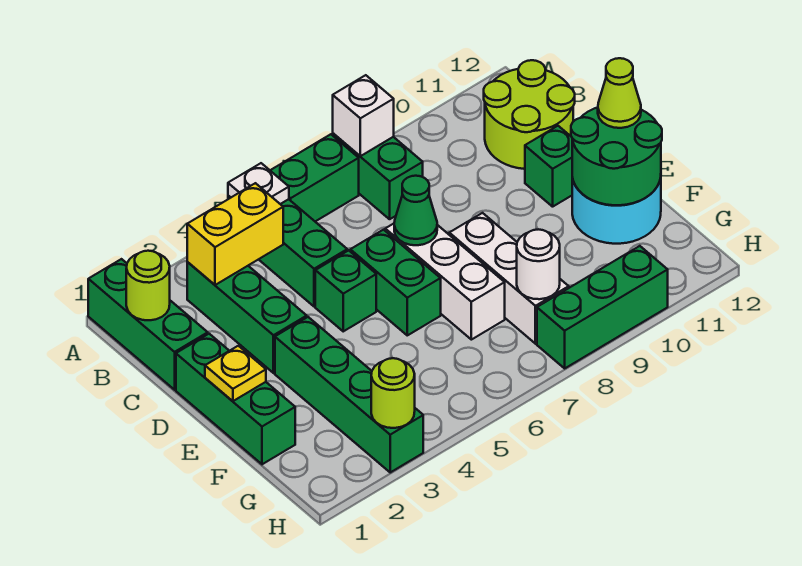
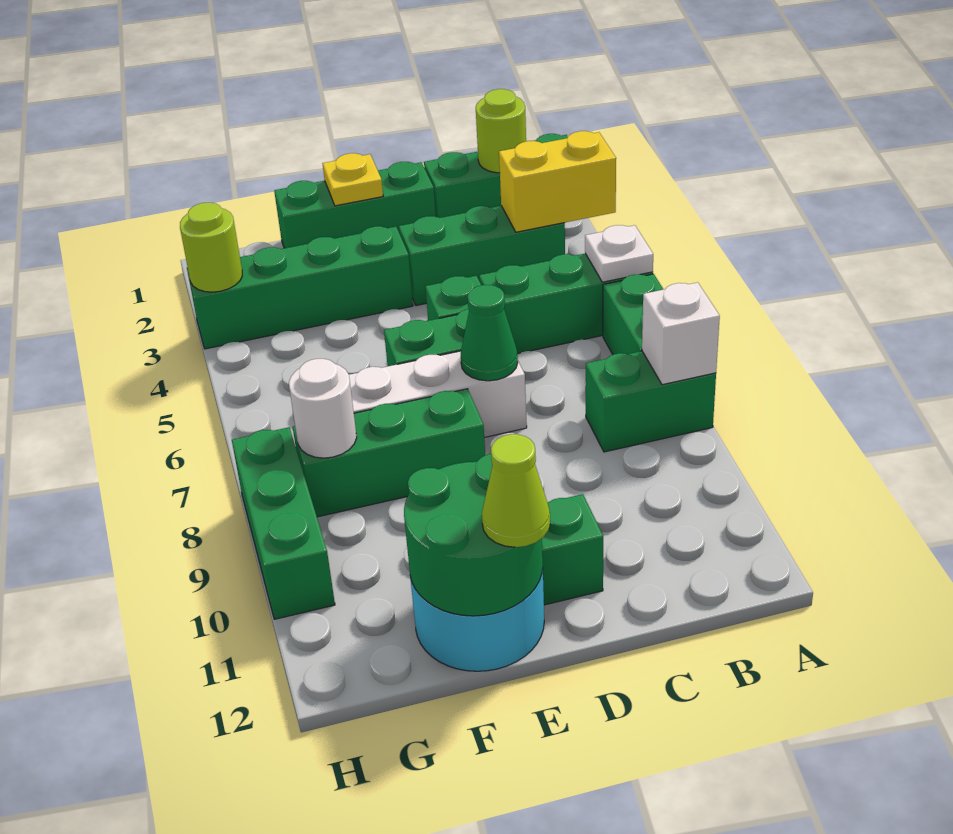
yellow 1x2 brick [187,183,283,285] -> yellow 1x2 brick turned to [499,131,616,232]
lime 2x2 round brick [484,60,575,169] -> none
white 1x3 brick [449,213,569,344] -> green 1x3 brick [293,389,485,517]

